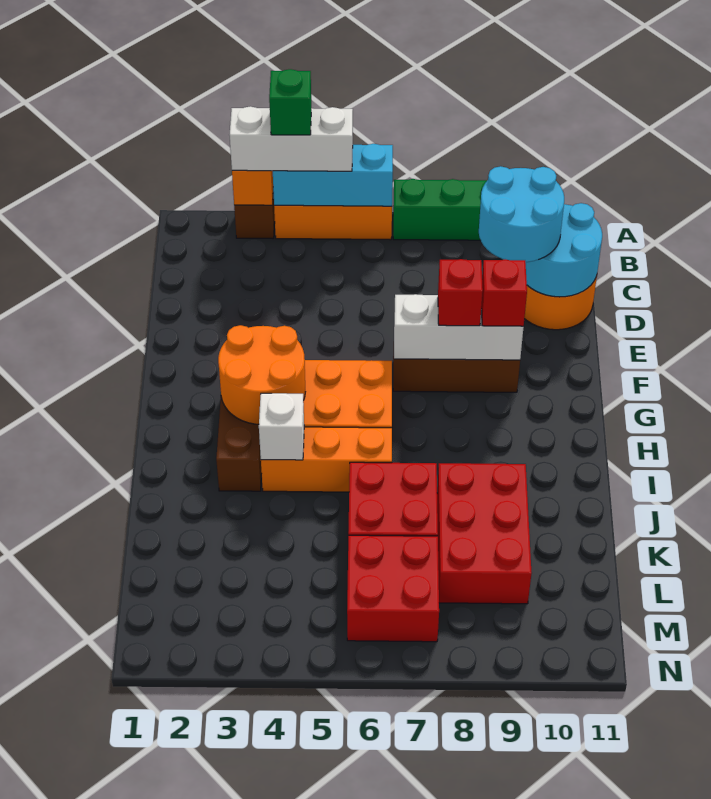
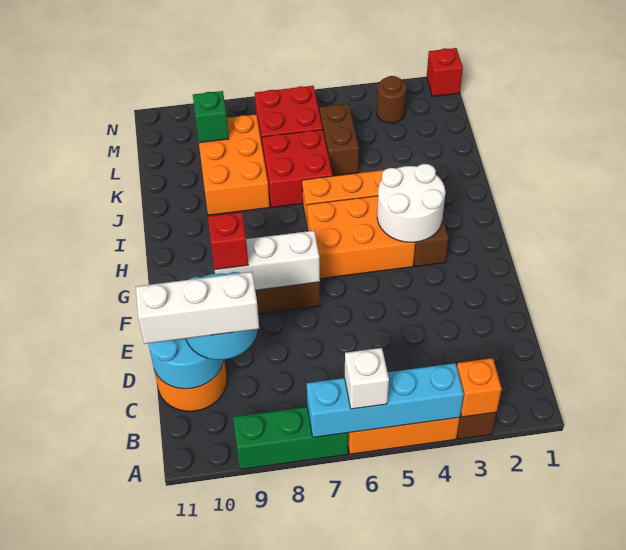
white 1x3 brick [229,106,353,171] -> white 1x3 brick moved to [136,272,259,344]
cyan 1x3 brick [273,144,393,206] -> cyan 1x4 brick [307,363,464,437]
green 1x1 brick [269,69,311,135] -> green 1x1 brick moved to [193,91,229,143]
red 1x1 brick [438,259,483,326] -> red 1x1 brick moved to [427,48,463,96]
orange 2x2 round brick [218,325,305,424] -> white 2x2 round brick [377,164,445,242]
white 1x1 brick [259,393,304,460] -> white 1x1 brick moved to [345,348,389,409]
red 2x3 brick [437,463,532,604] -> orange 2x3 brick [199,115,270,215]
none -> brown 1x2 brick [320,104,359,176]
none -> brown 1x1 round brick [377,76,407,123]

